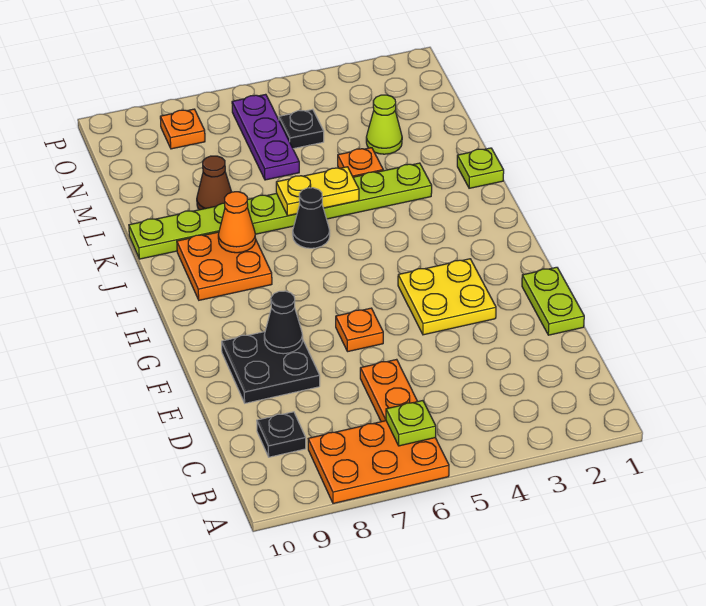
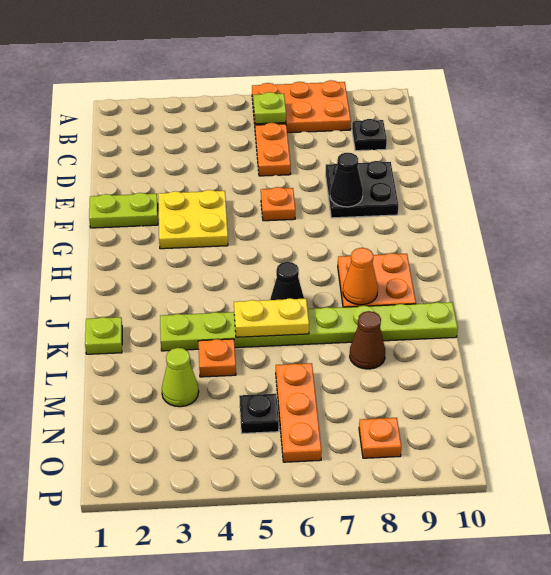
lime 1x2 plate [522,267,584,335] -> lime 1x2 plate turned to [89,193,158,228]
purple 1x3 plate [232,94,299,180] -> orange 1x3 plate [276,363,322,462]

